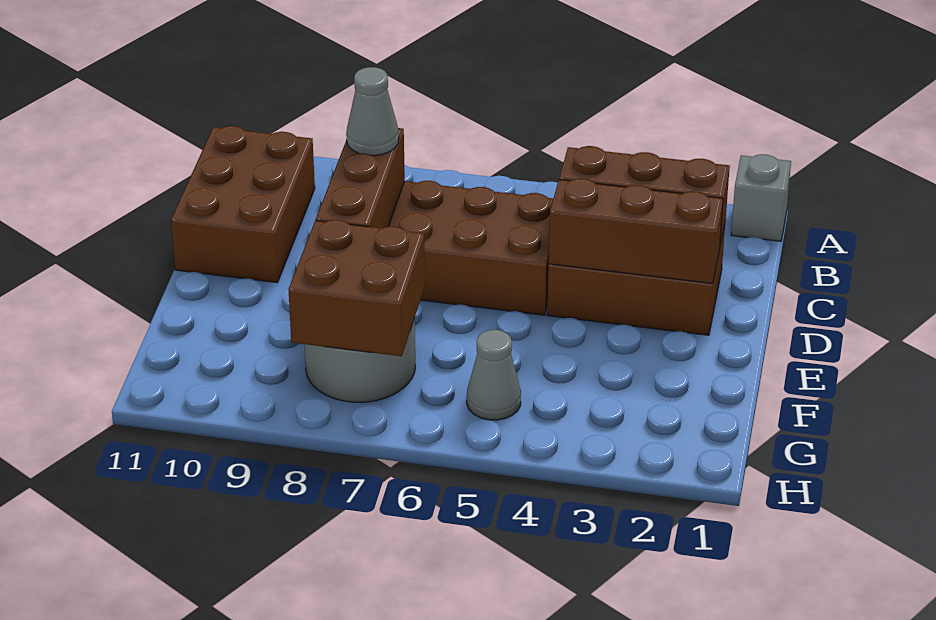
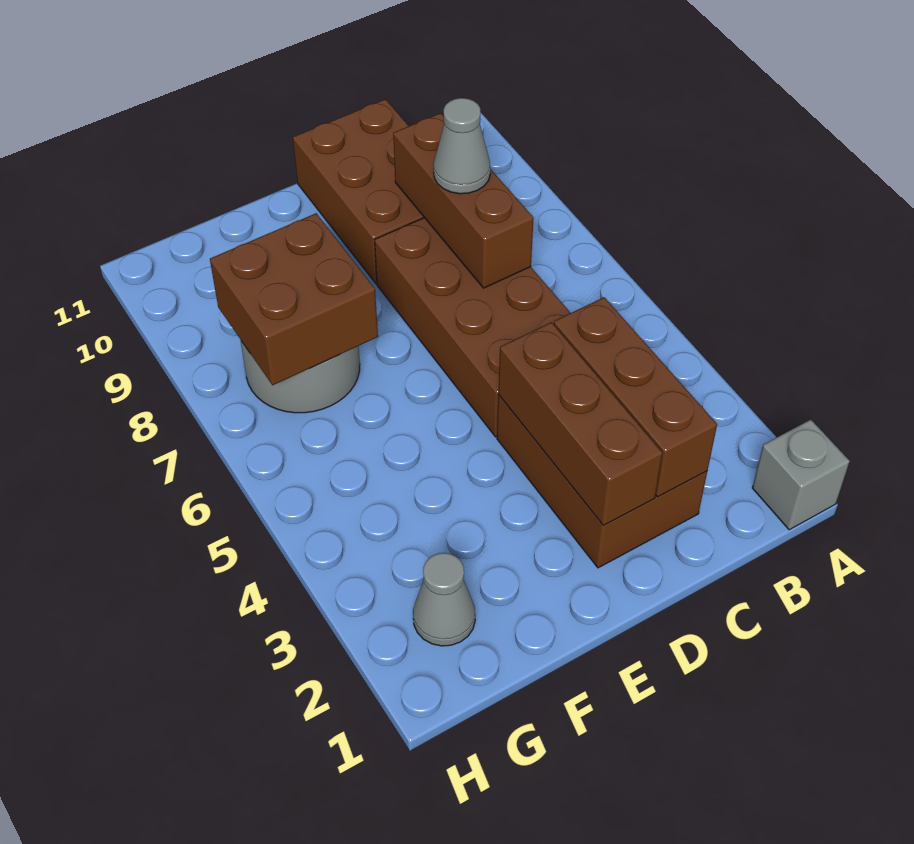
brown 2x3 brick [171,126,315,283] -> brown 2x3 brick turned to [293,99,424,284]
brown 1x3 brick [316,128,405,228] -> brown 1x3 brick turned to [393,113,534,288]
grey 1x1 cone [467,330,521,420] -> grey 1x1 cone moved to [413,553,475,646]

